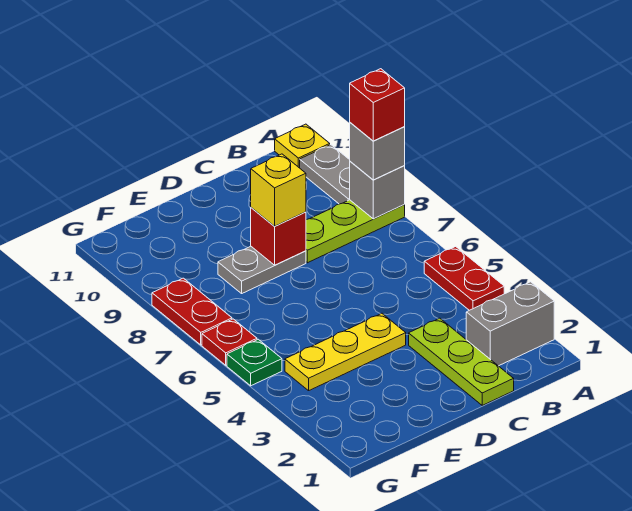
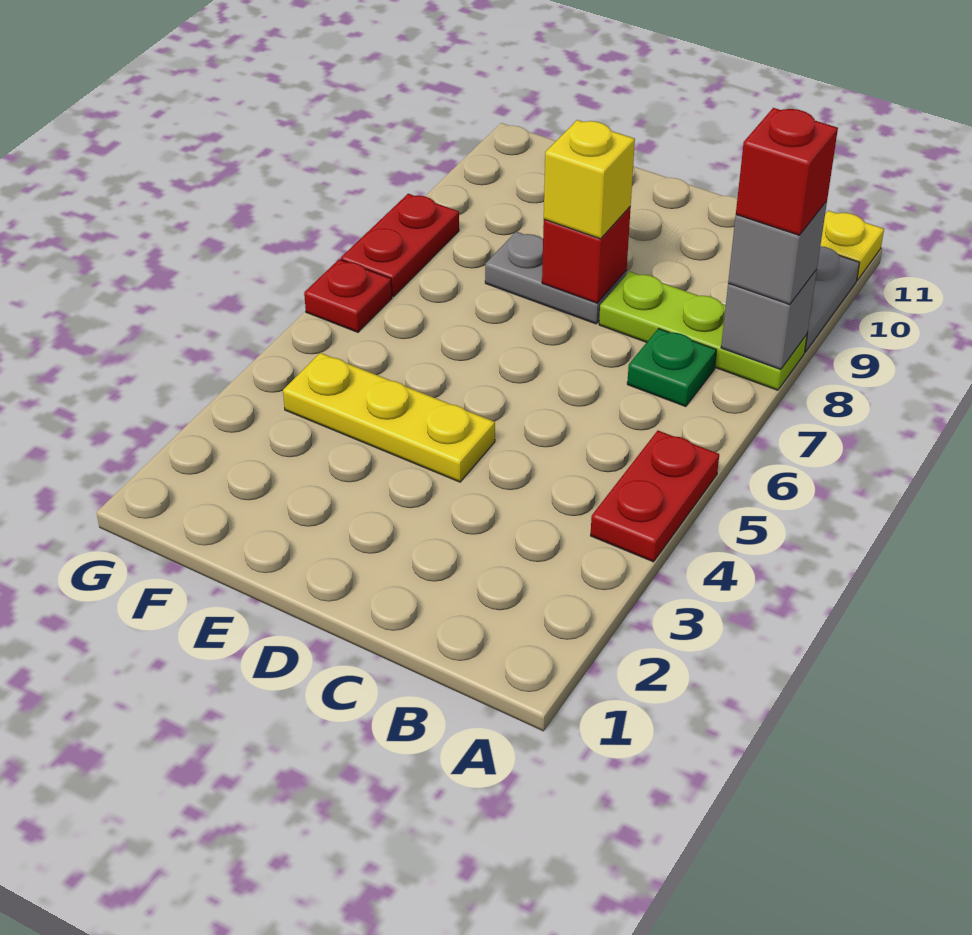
grey 1x2 brick [466,282,554,366] -> none
lime 1x3 plate [409,318,514,405] -> none
green 1x1 plate [227,339,282,386] -> green 1x1 plate moved to [627,329,716,407]

